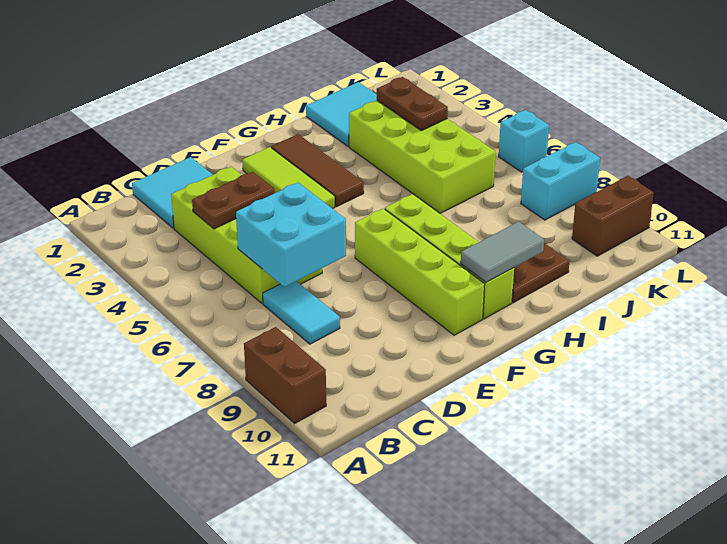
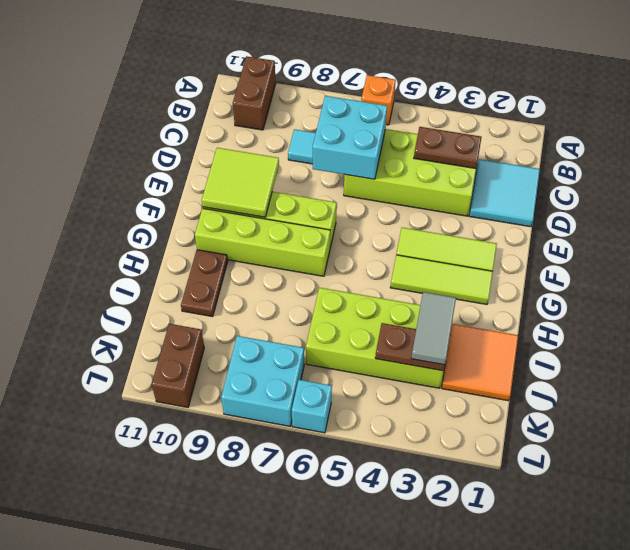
none -> orange 1x1 brick [361,75,396,125]
brown 1x2 brick [244,327,326,423] -> brown 1x2 brick turned to [233,56,276,130]
brown 1x2 plate [192,172,275,229] -> brown 1x2 plate turned to [414,127,481,168]
none -> lime 2x2 tile [202,148,279,217]
brown 1x3 tile [271,134,364,207] -> lime 1x3 tile [390,255,493,304]
grey 1x2 tile [461,222,544,282] -> grey 1x2 tile moved to [411,292,456,365]
cyan 2x2 tile [306,82,377,147] -> orange 2x2 tile [442,324,518,401]
cyan 1x2 brick [521,142,600,220] -> cyan 2x2 brick [221,336,304,426]

